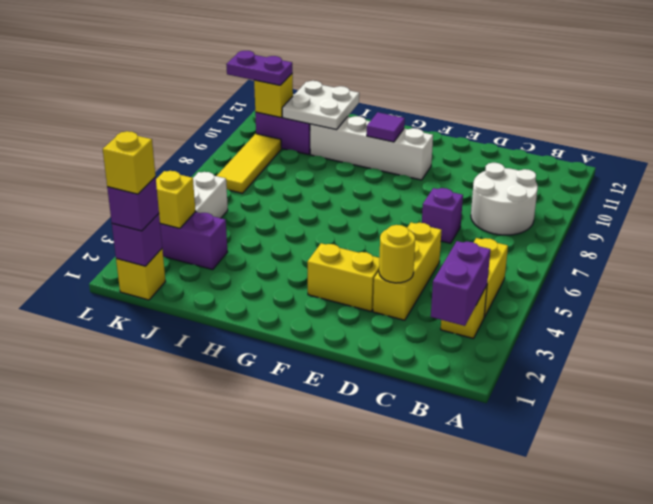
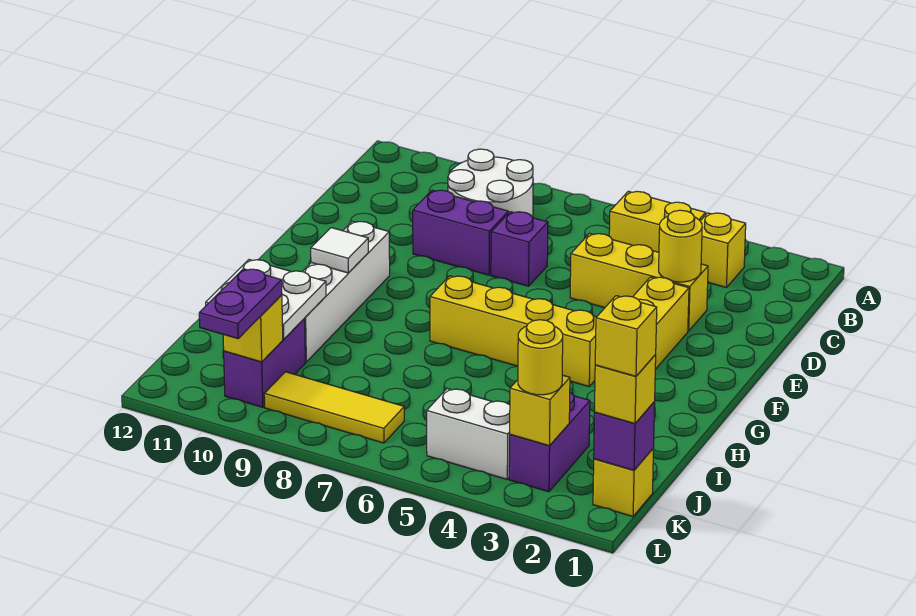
purple 1x2 brick [431,241,491,326] -> purple 1x2 brick moved to [413,190,508,275]
none -> yellow 1x4 brick [430,276,596,386]
purple 1x1 tile [367,112,405,142] -> white 1x1 tile [311,228,368,273]
purple 1x1 brick [107,177,159,231] -> yellow 1x1 brick [595,355,656,424]
none -> yellow 1x1 round brick [518,320,563,395]

